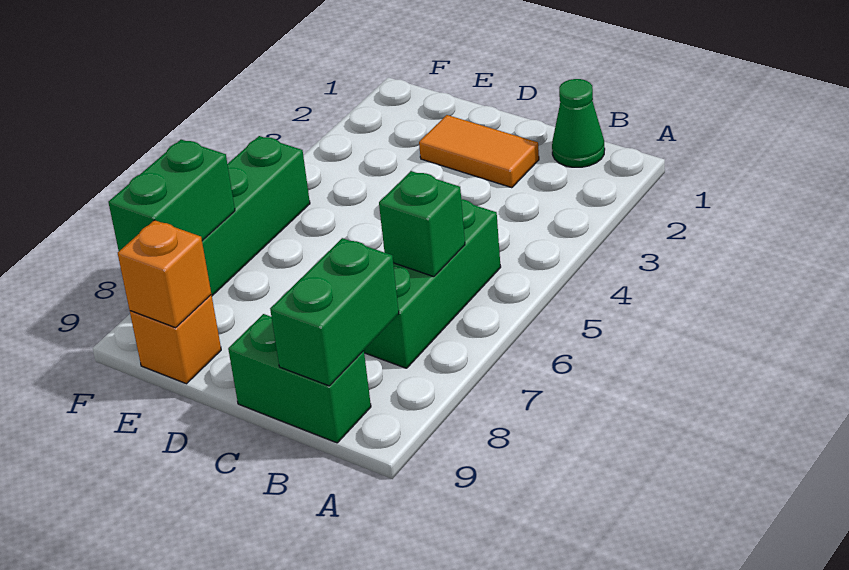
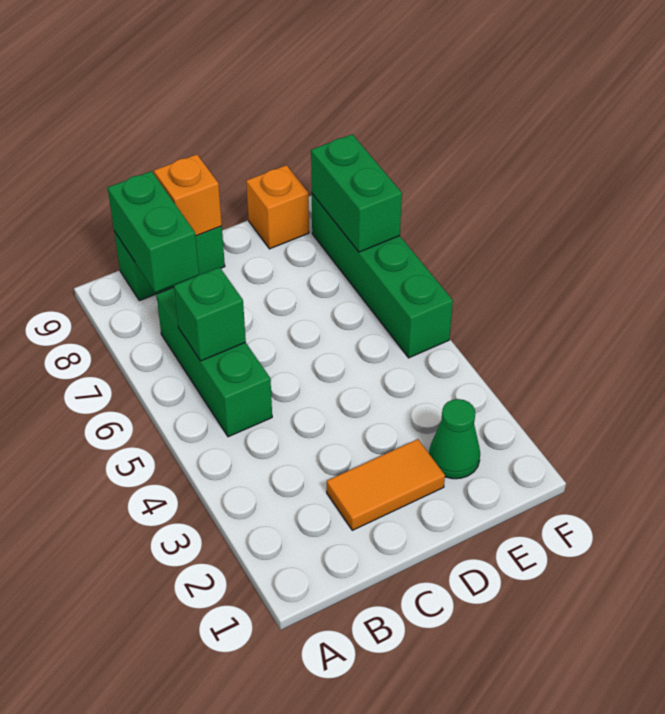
green 1x1 cone [552,79,605,167] -> green 1x1 cone moved to [429,399,480,479]
orange 1x1 brick [118,220,211,328] -> orange 1x1 brick moved to [154,154,222,236]

